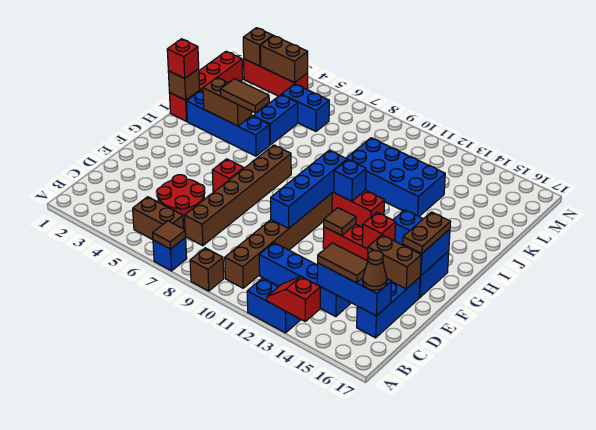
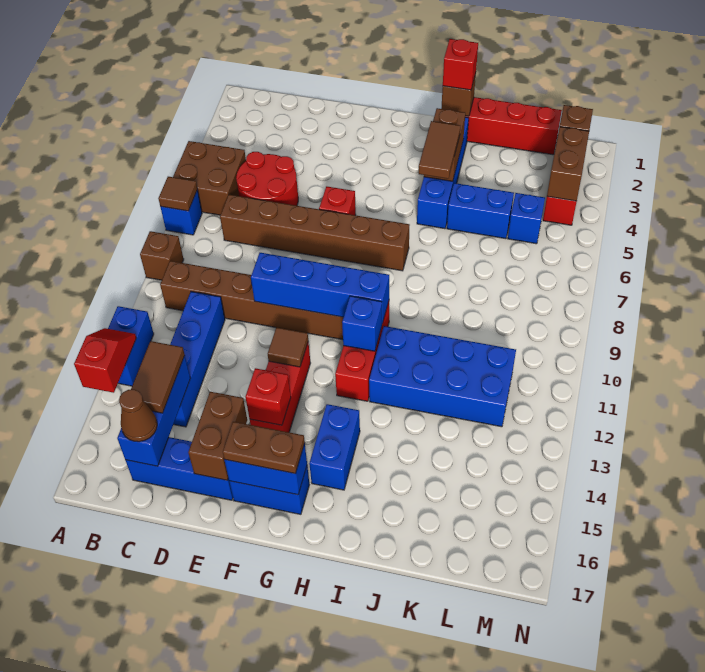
brown 1x2 brick [133,197,184,240] -> brown 2x2 brick [173,141,246,215]
blue 2x4 brick [346,138,445,216] -> blue 2x4 brick turned to [369,326,516,427]
blue 1x2 brick [282,84,329,131] -> blue 1x1 brick [508,193,545,244]

